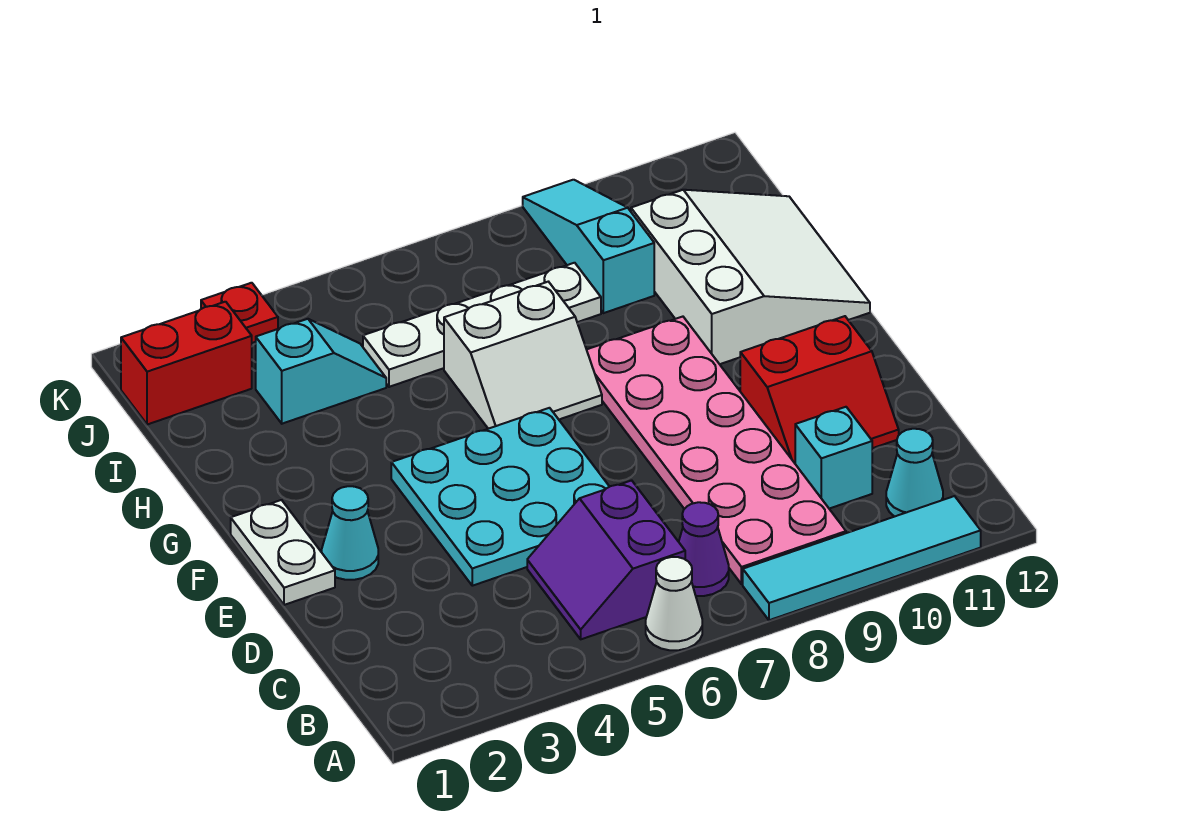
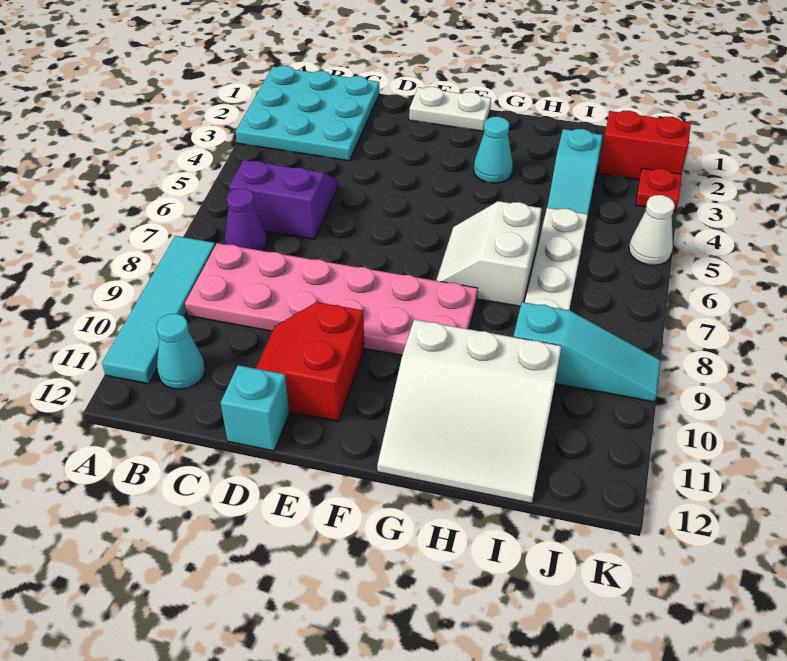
white 1x1 cone [646,557,702,650] -> white 1x1 cone moved to [629,195,675,265]
cyan 1x1 brick [795,407,872,509] -> cyan 1x1 brick moved to [221,365,289,451]
cyan 3x3 plate [391,408,609,586] -> cyan 3x3 plate moved to [236,66,379,161]
cyan 1x1 cone [322,486,378,580] -> cyan 1x1 cone moved to [474,117,513,183]
red 1x2 brick [121,302,252,425] -> red 1x2 brick turned to [598,111,691,180]

